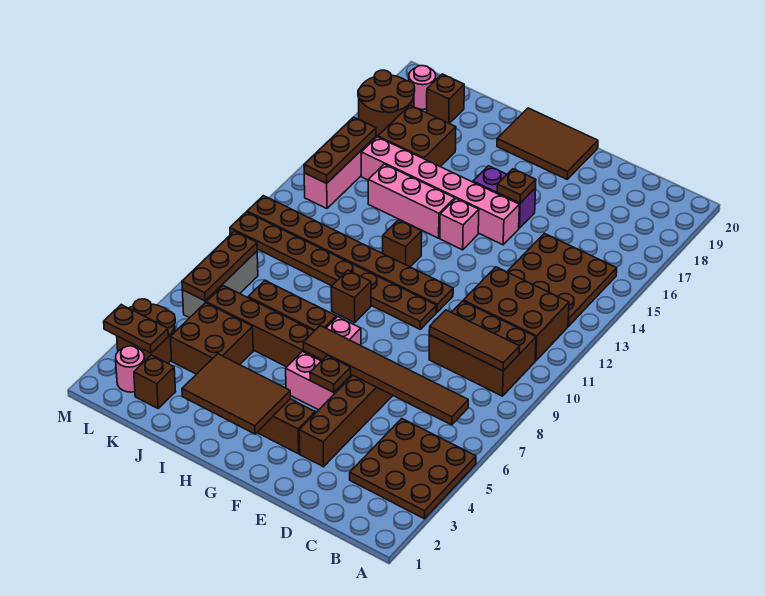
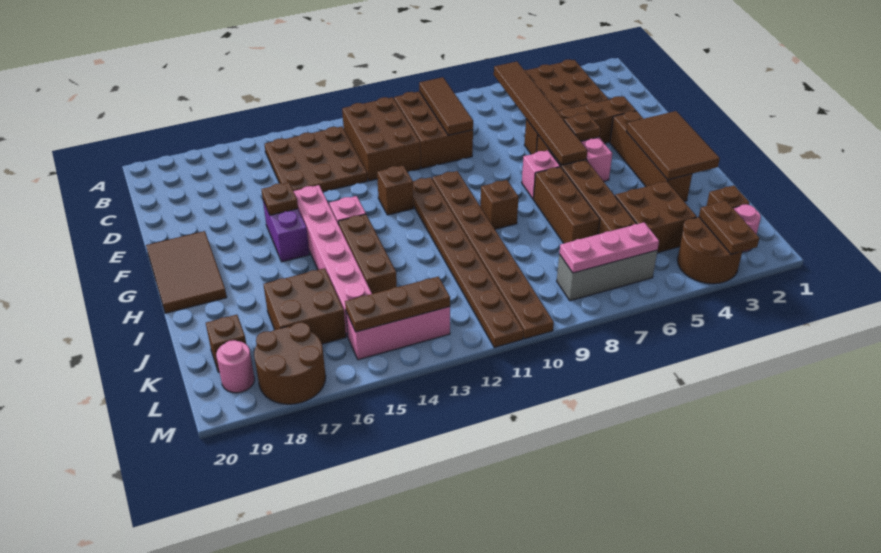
brown 1x1 brick [383,220,422,267] -> brown 1x1 brick moved to [377,166,414,215]
pink 1x3 brick [368,164,455,238] -> brown 1x3 brick [338,214,397,294]
brown 1x3 plate [182,231,257,301] -> pink 1x3 plate [559,222,659,273]

